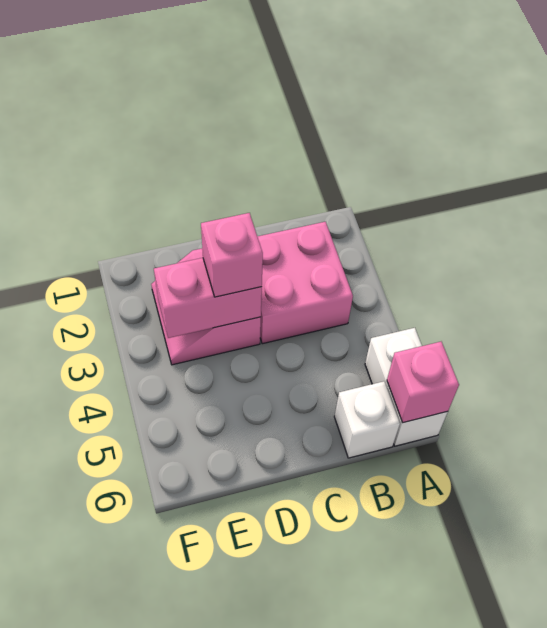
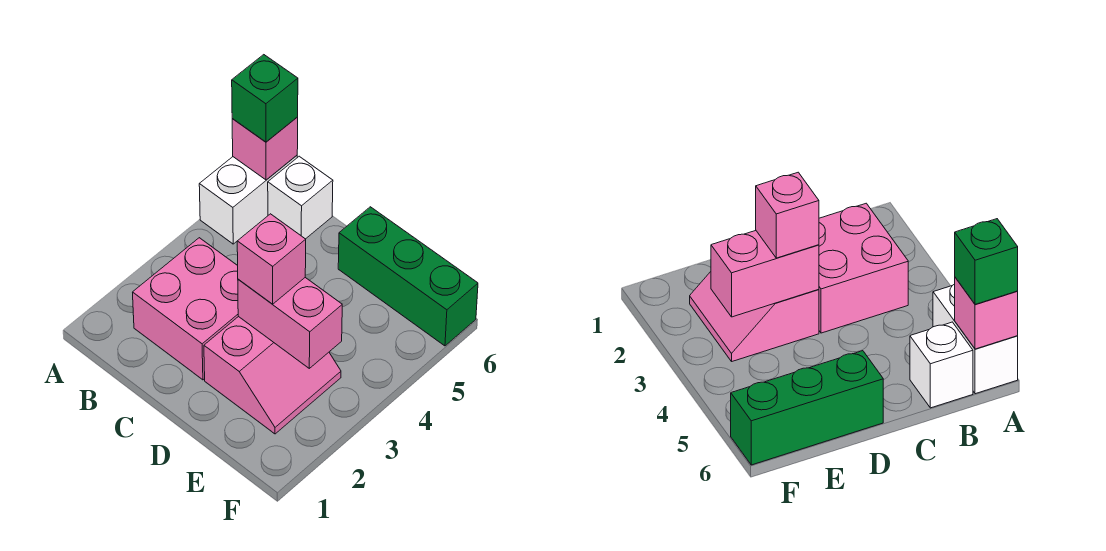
none -> green 1x1 brick [232,55,298,142]
none -> green 1x3 brick [338,207,478,346]

